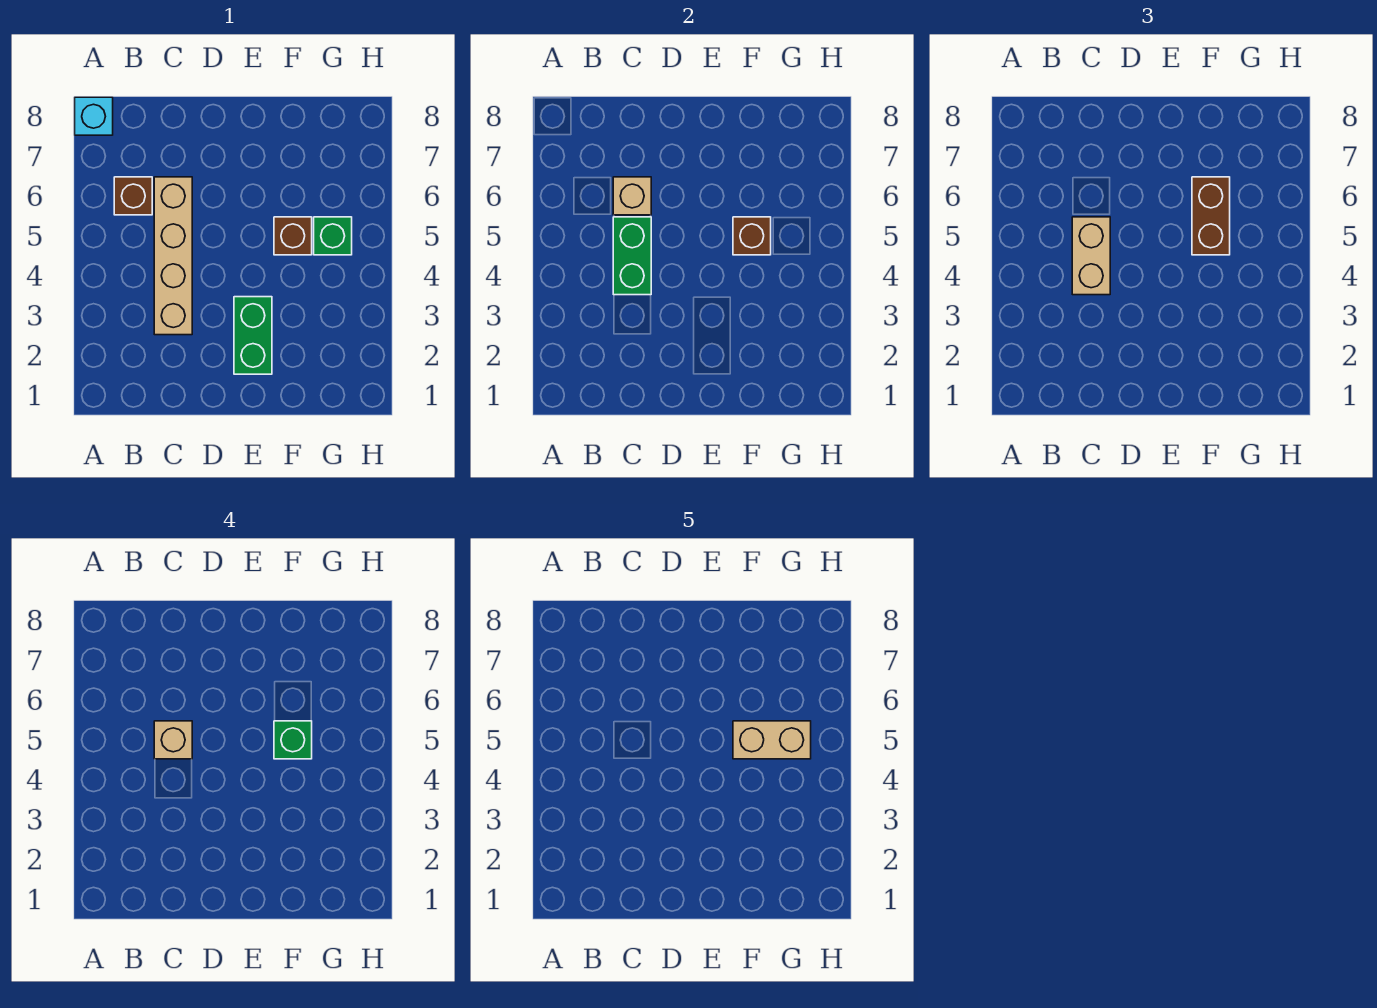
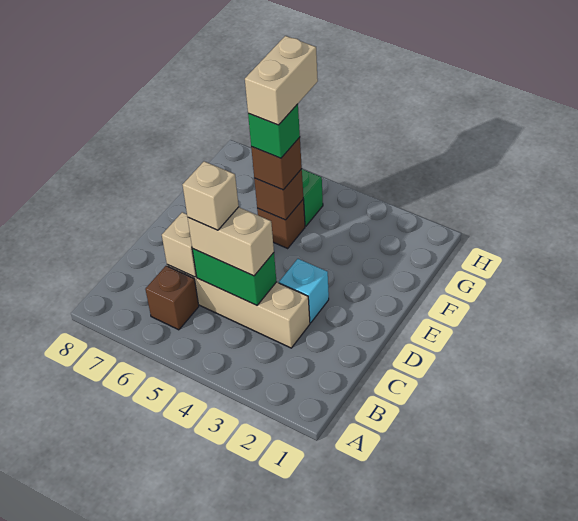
cyan 1x1 brick [75,97,113,135] -> cyan 1x1 brick moved to [279,259,329,323]
green 1x2 brick [234,297,272,374] -> none
brown 1x2 brick [1192,177,1230,255] -> brown 1x1 brick [251,137,302,190]

